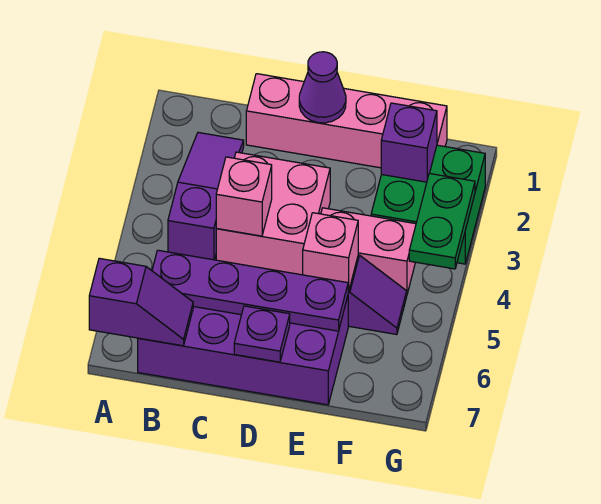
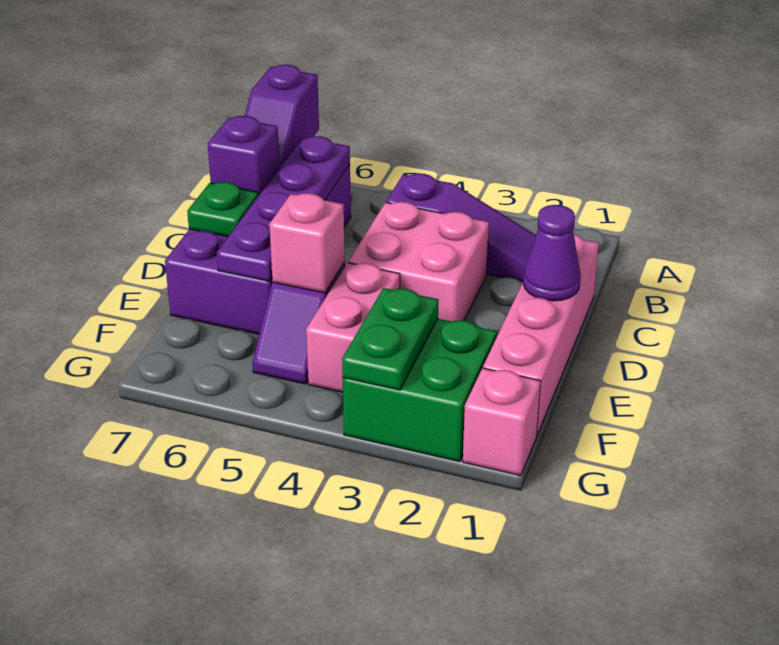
pink 1x1 brick [216,157,272,236] -> pink 1x1 brick moved to [463,368,541,476]
purple 1x1 plate [234,306,290,362] -> green 1x1 plate [187,182,259,237]
purple 1x1 brick [381,103,437,182] -> purple 1x1 brick moved to [208,116,280,195]
green 1x2 plate [409,173,475,269] -> green 1x2 plate turned to [342,288,439,390]

